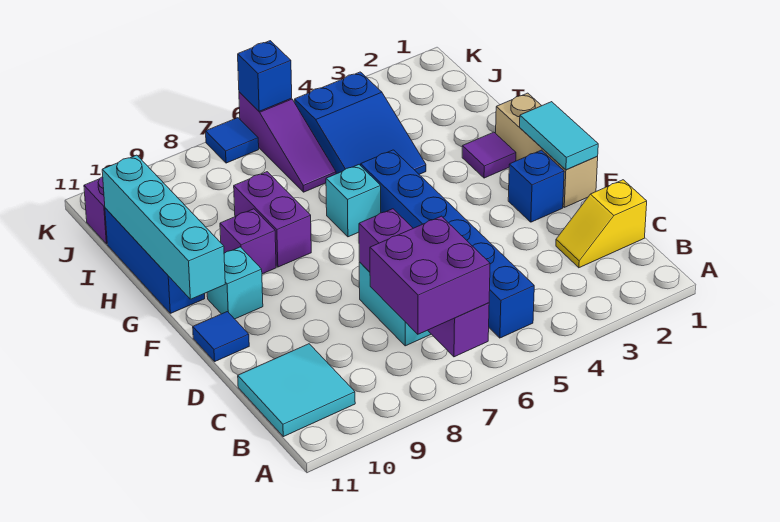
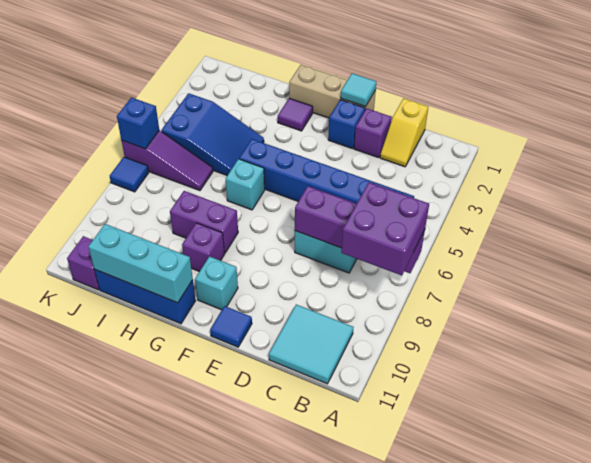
none -> purple 1x1 brick [354,108,391,158]
cyan 1x2 tile [520,102,598,170] -> cyan 1x1 tile [341,74,376,107]
cyan 1x4 brick [102,155,225,299] -> cyan 1x3 brick [89,224,193,303]

